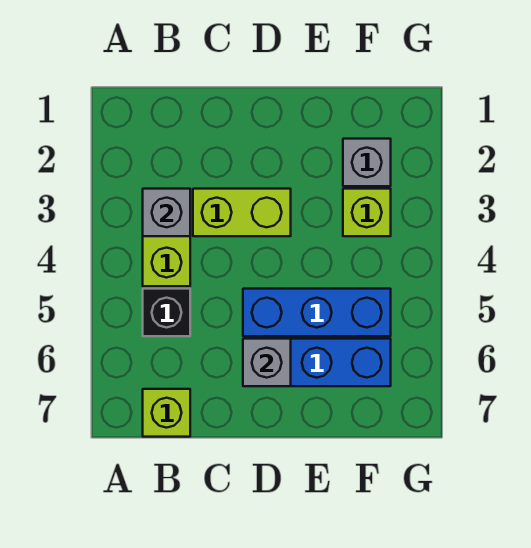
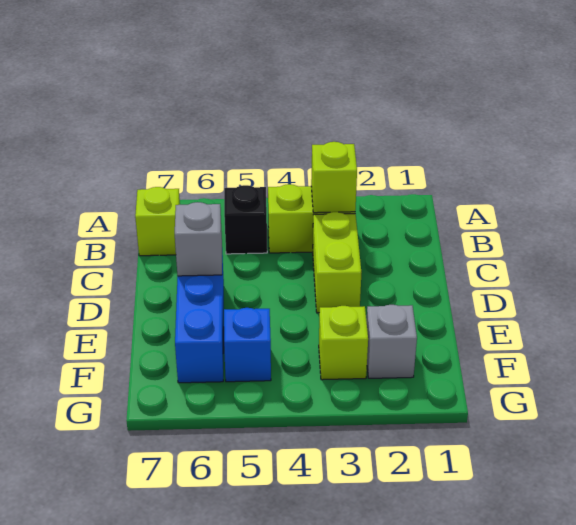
grey 1x1 brick [143,189,190,236] -> lime 1x1 brick [311,142,357,213]
blue 1x3 brick [243,289,391,336] -> blue 1x1 brick [224,308,271,382]

